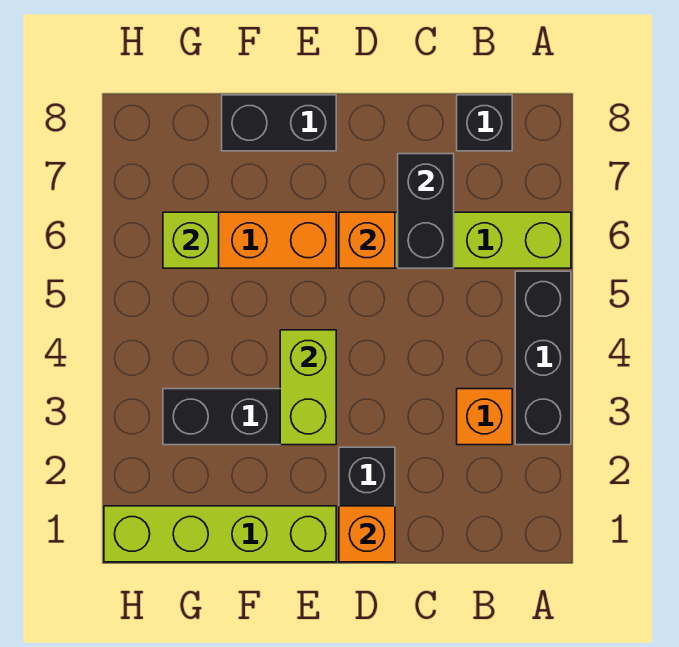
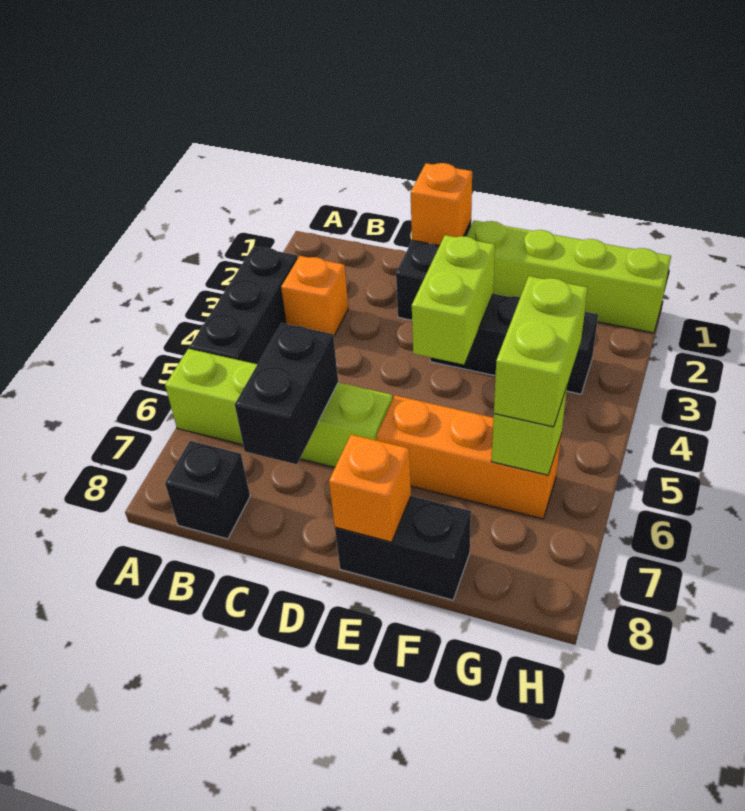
orange 1x1 brick [339,212,395,268] -> orange 1x1 brick moved to [329,435,411,542]
none -> lime 1x2 brick [494,276,588,427]

